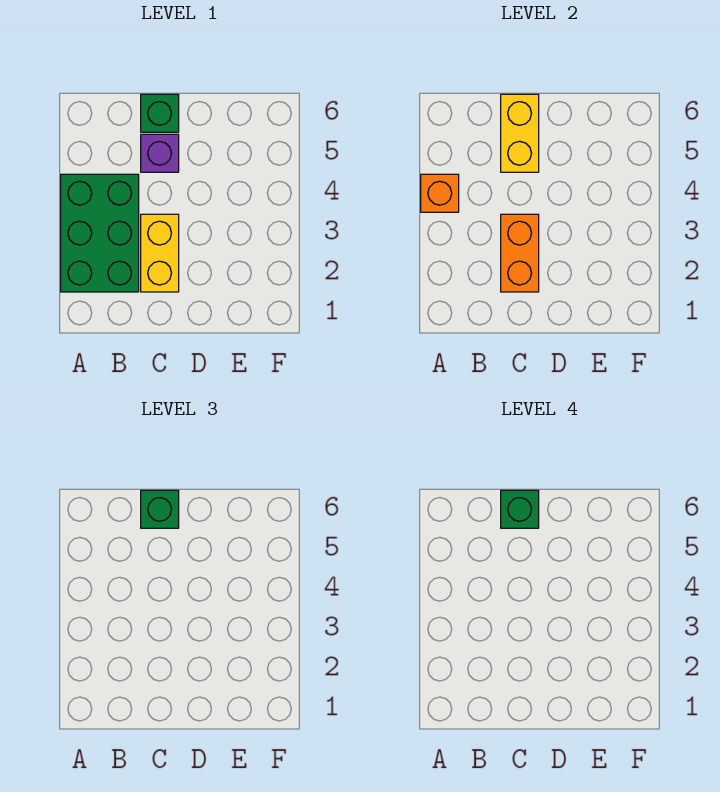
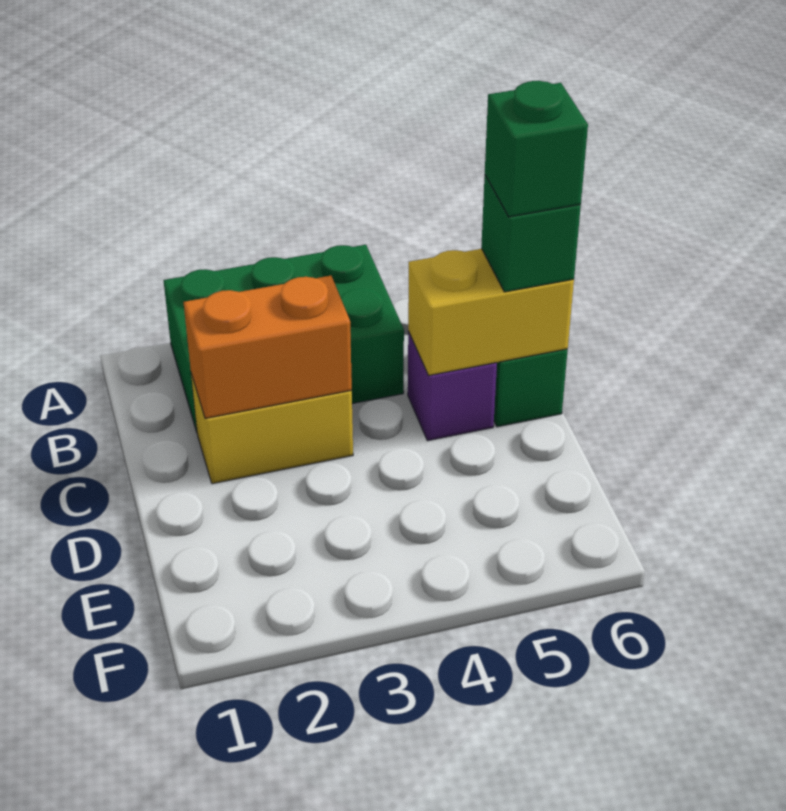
orange 1x1 brick [421,174,459,212] -> none

